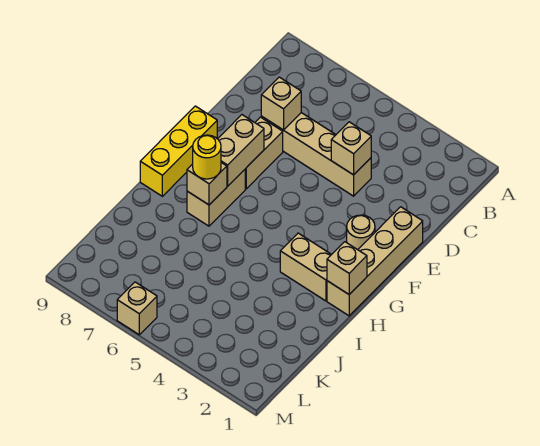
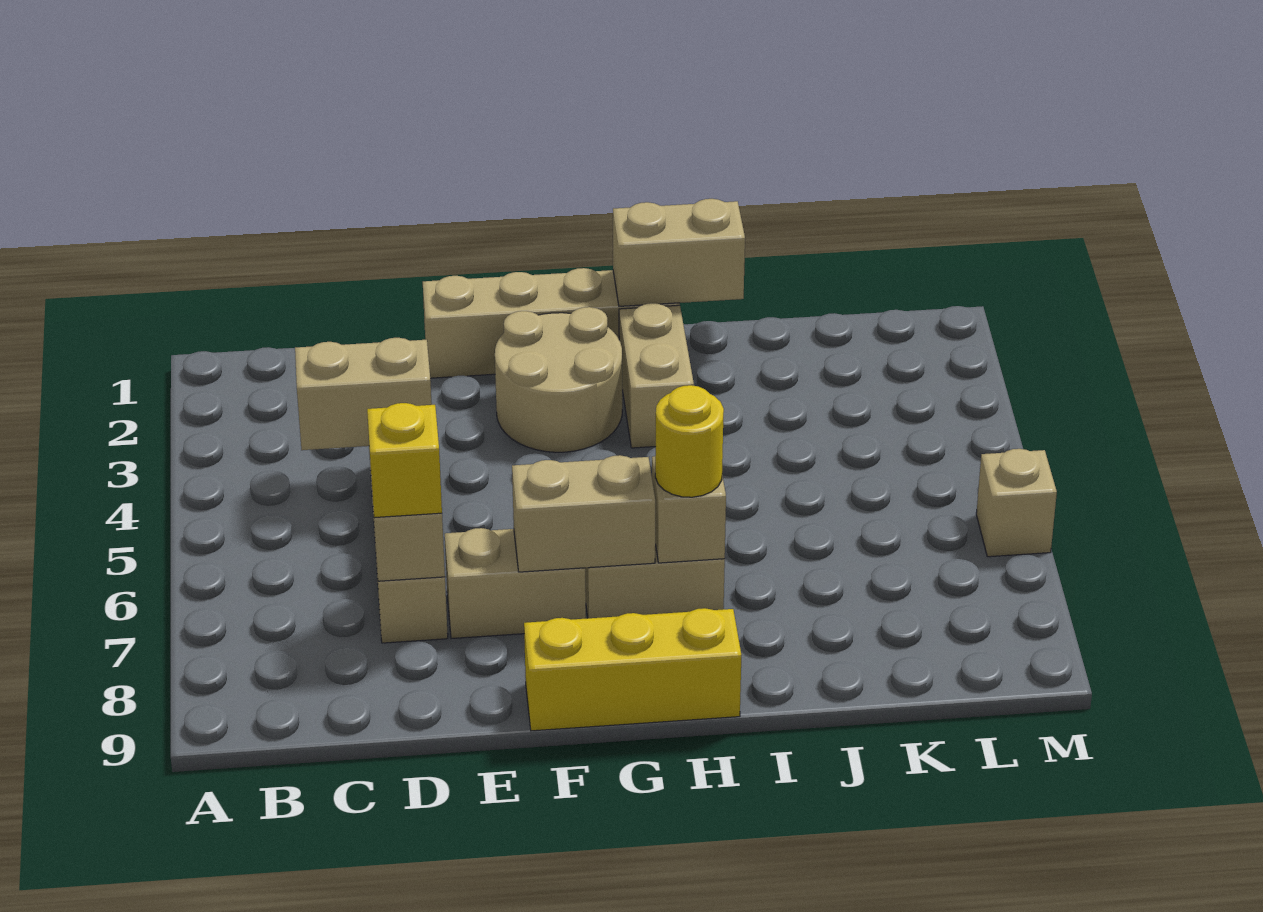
tan 1x1 brick [331,122,371,175] -> tan 1x2 brick [295,338,432,450]
none -> yellow 1x1 brick [367,403,442,518]
tan 1x1 round brick [347,215,375,250] -> tan 2x2 round brick [495,307,622,452]
tan 1x1 brick [327,242,367,294] -> tan 1x2 brick [613,199,745,306]

